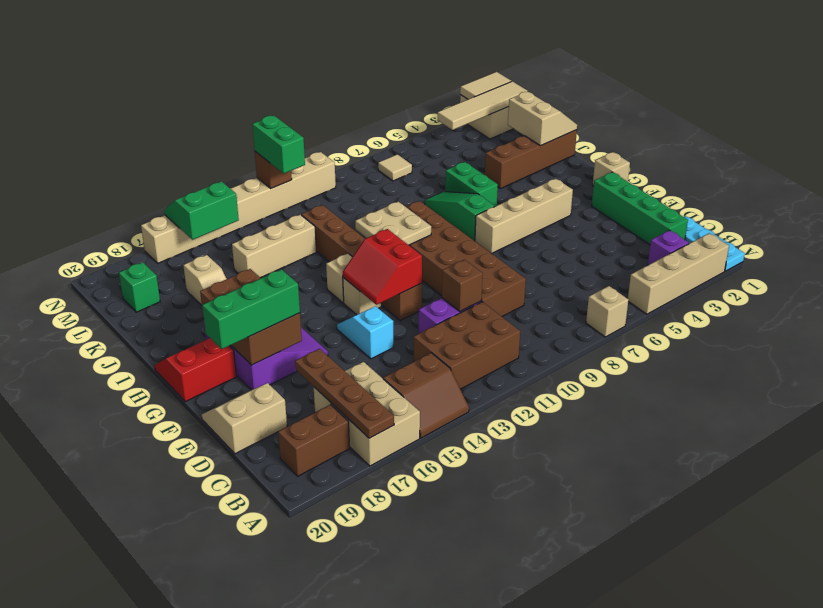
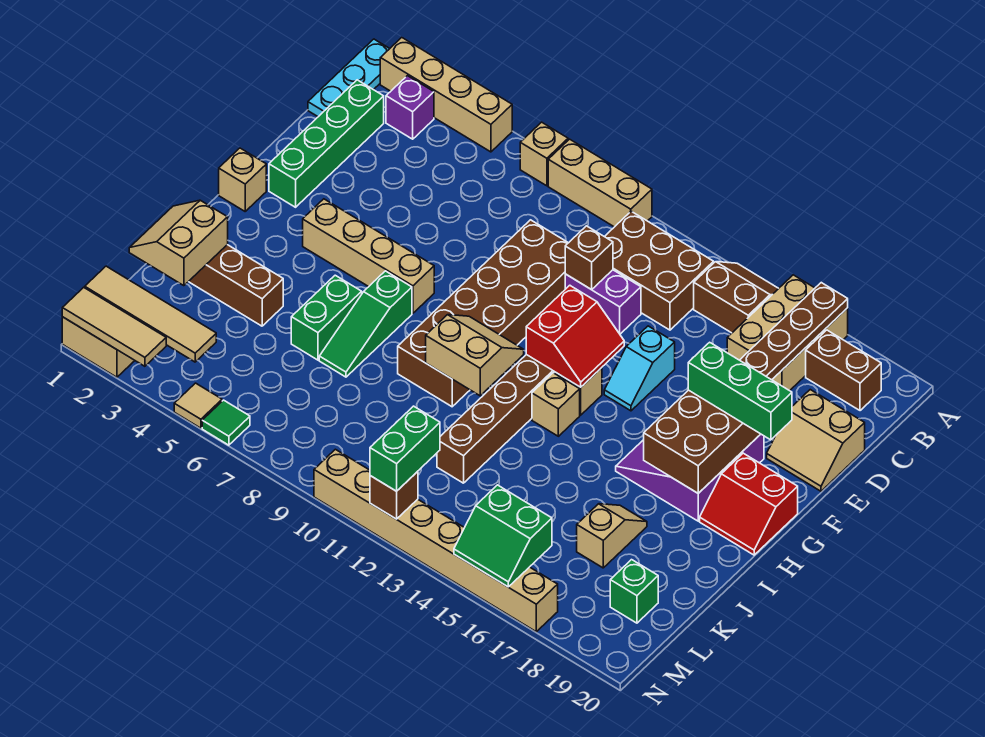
tan 2x2 plate [355,202,431,245] -> tan 2x2 slope [426,315,524,396]
tan 1x3 brick [232,215,316,278] -> tan 1x3 brick moved to [548,139,652,227]
tan 1x1 tile [378,154,412,181] -> tan 1x1 tile moved to [174,383,222,428]
tan 1x2 tile [460,72,511,99] -> tan 1x3 tile [62,287,166,366]
none -> green 1x1 tile [202,400,250,445]

